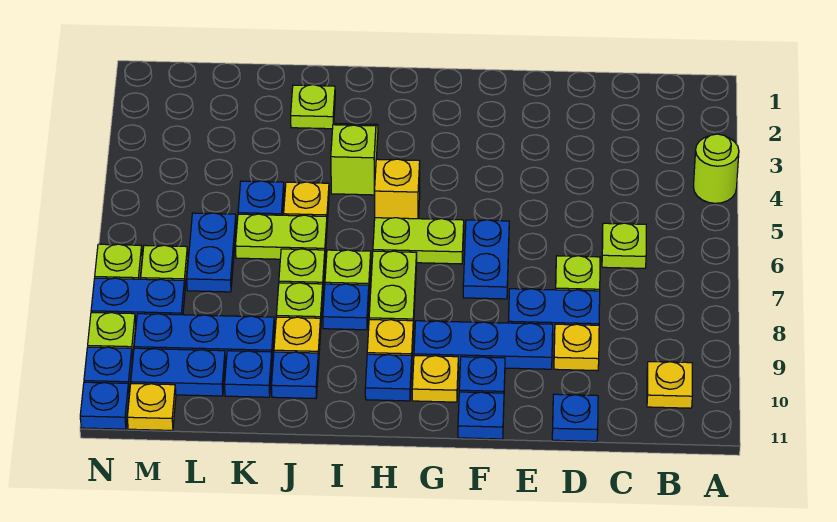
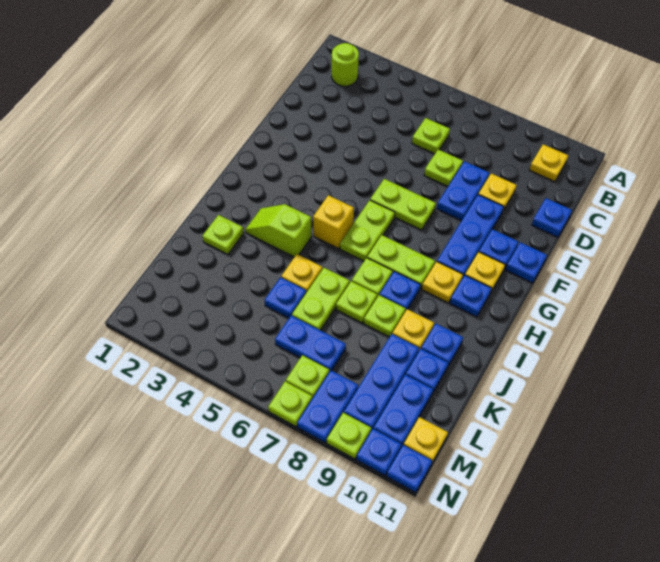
lime 1x1 round brick [693,134,739,203] -> lime 1x1 round brick moved to [332,43,359,86]
blue 1x2 plate [463,220,509,299] -> lime 1x2 plate [370,179,436,230]

